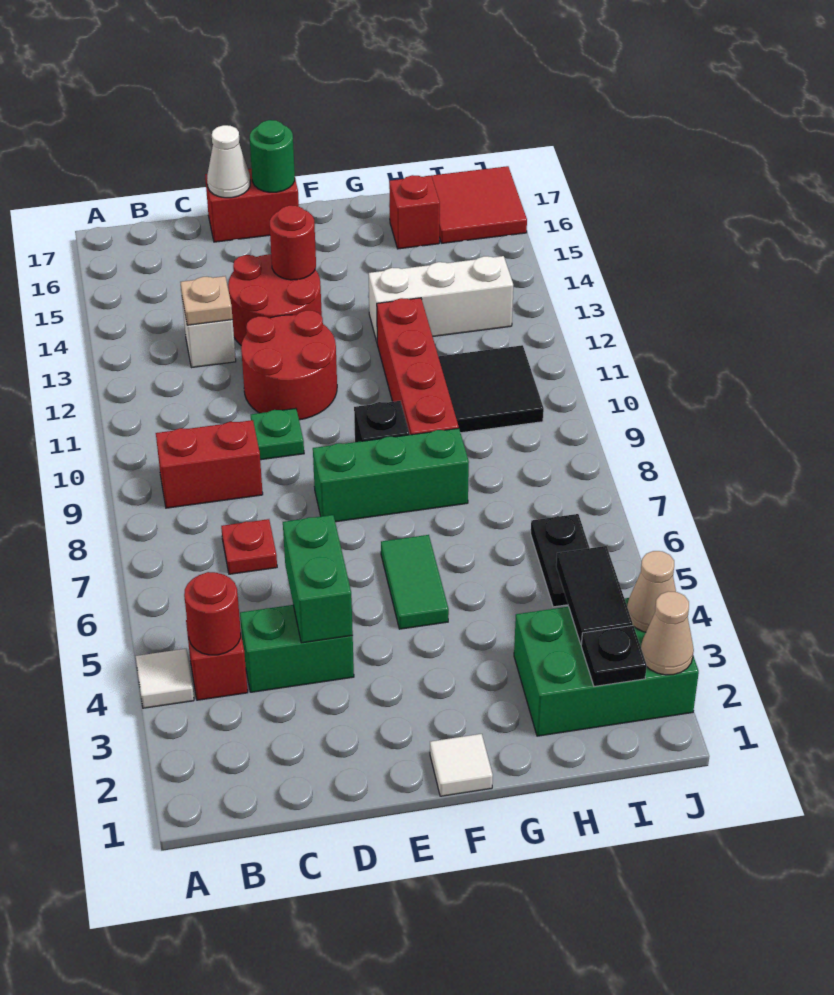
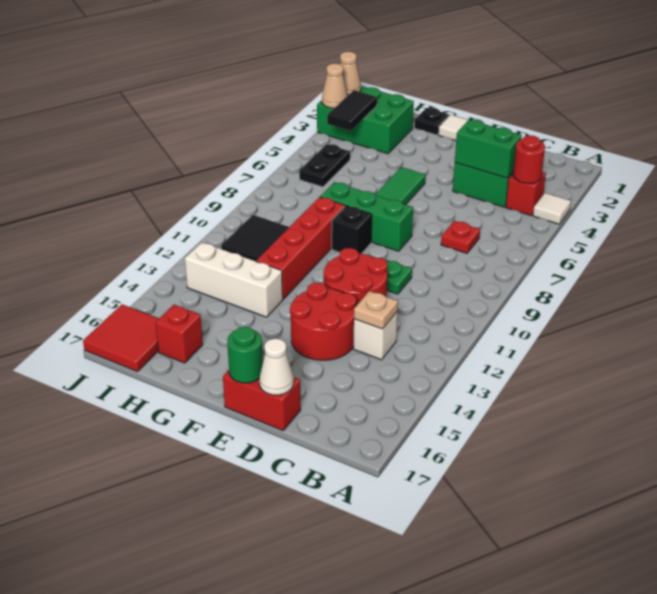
red 1x2 brick [156,420,263,508] -> none
green 1x2 brick [283,515,353,643] -> green 1x2 brick turned to [455,120,522,178]
red 1x1 round brick [270,205,316,280] -> none
black 1x1 plate [581,626,647,686] -> black 1x1 plate moved to [414,108,449,135]

